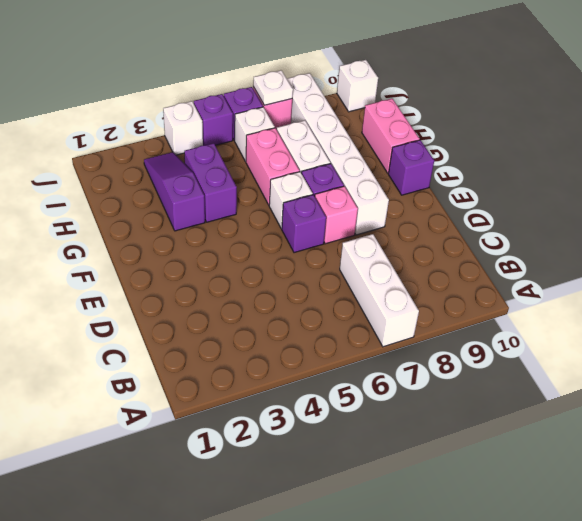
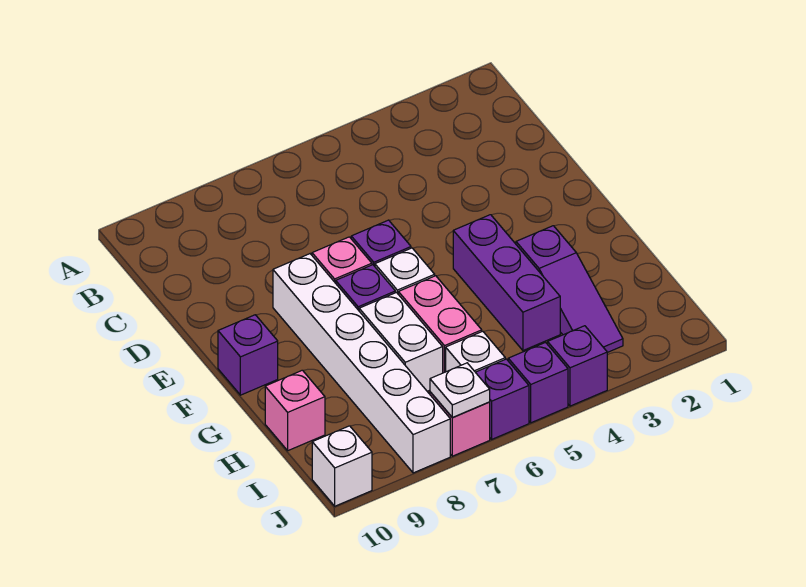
white 1x3 brick [340,234,419,347] -> none
purple 1x2 brick [184,143,237,222] -> purple 1x3 brick [453,215,560,350]
pink 1x2 brick [362,99,420,173] -> pink 1x1 brick [265,370,325,451]
white 1x1 brick [163,101,203,155] -> purple 1x1 brick [548,326,607,406]

